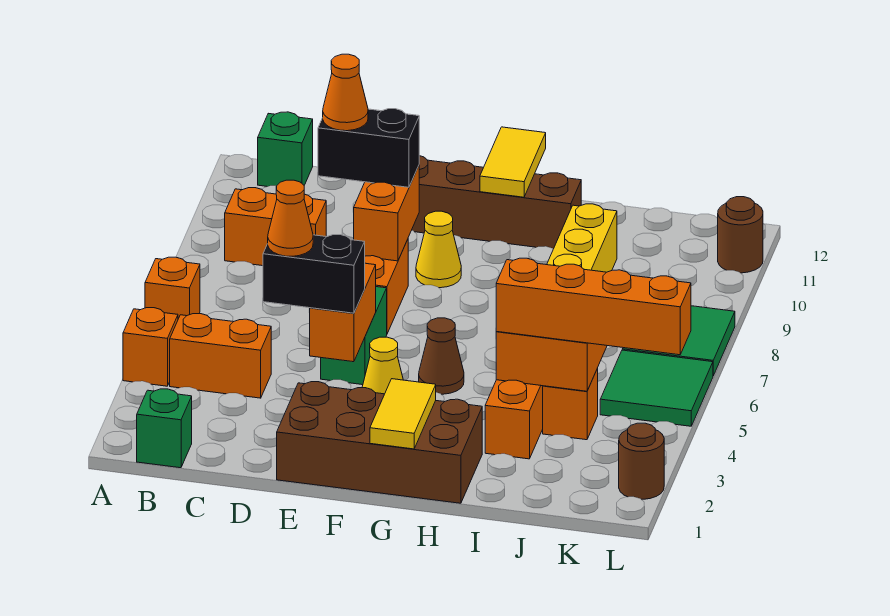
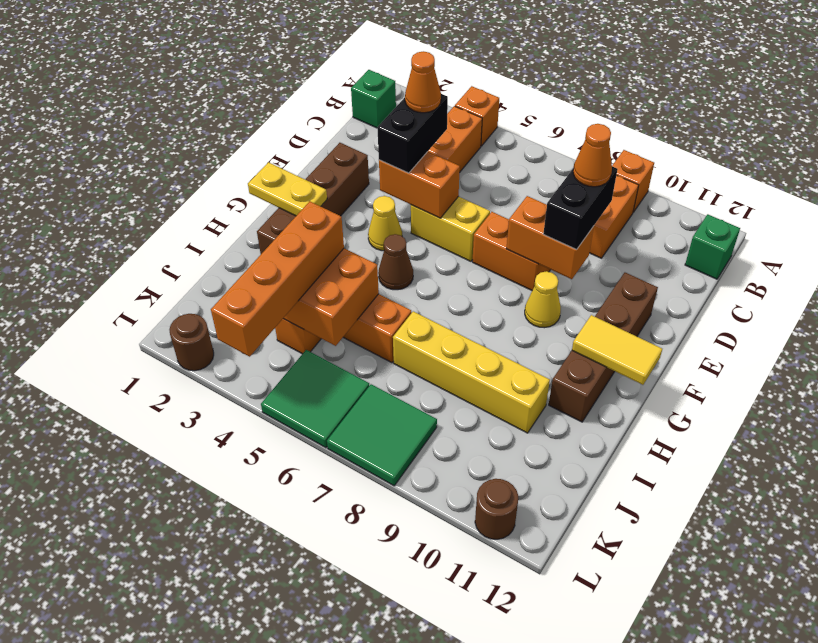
orange 1x1 brick [145,257,200,319] -> orange 1x1 brick moved to [612,150,654,212]
brown 2x4 brick [277,382,482,503] -> brown 1x4 brick [257,143,369,254]
green 1x2 brick [321,287,387,385] -> yellow 1x2 brick [411,196,490,261]
yellow 1x2 tile [370,379,436,449] -> yellow 1x2 plate [248,162,327,216]

